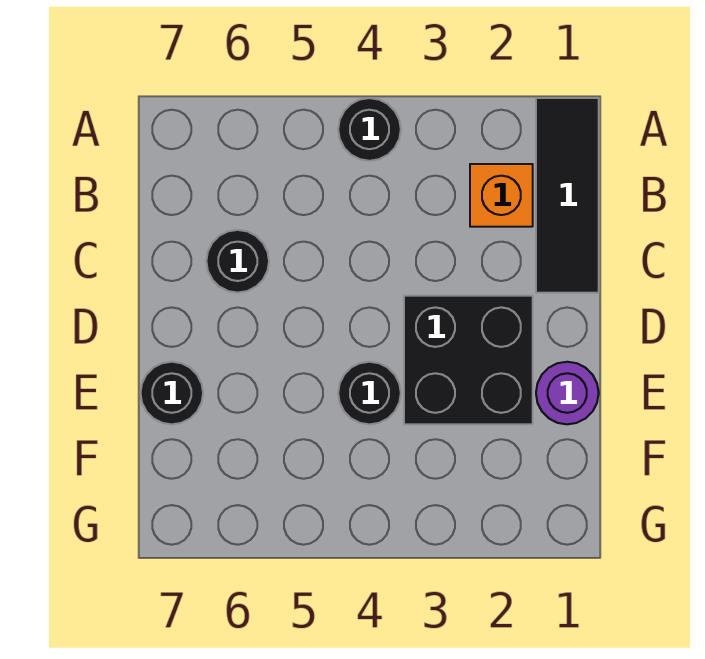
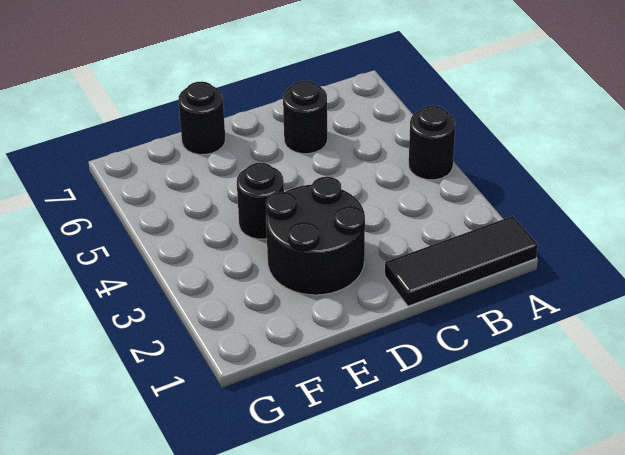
orange 1x1 brick [470,164,533,227] -> none
black 2x2 brick [404,296,533,424] -> black 2x2 round brick [266,177,365,295]
purple 1x1 round brick [536,362,599,424] -> none

